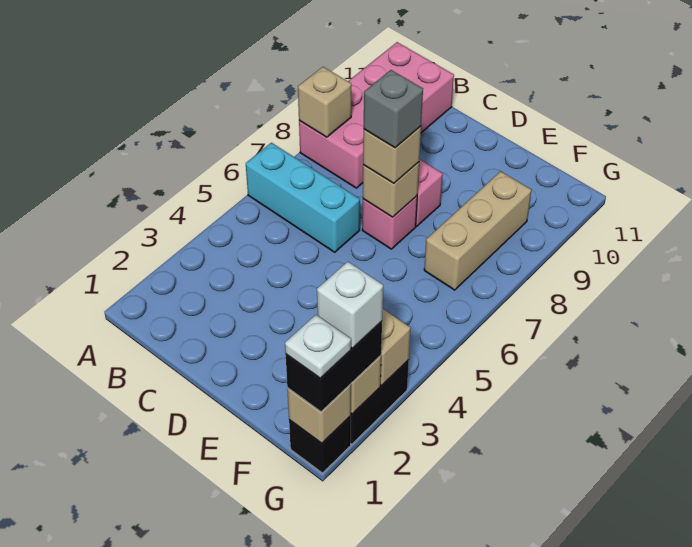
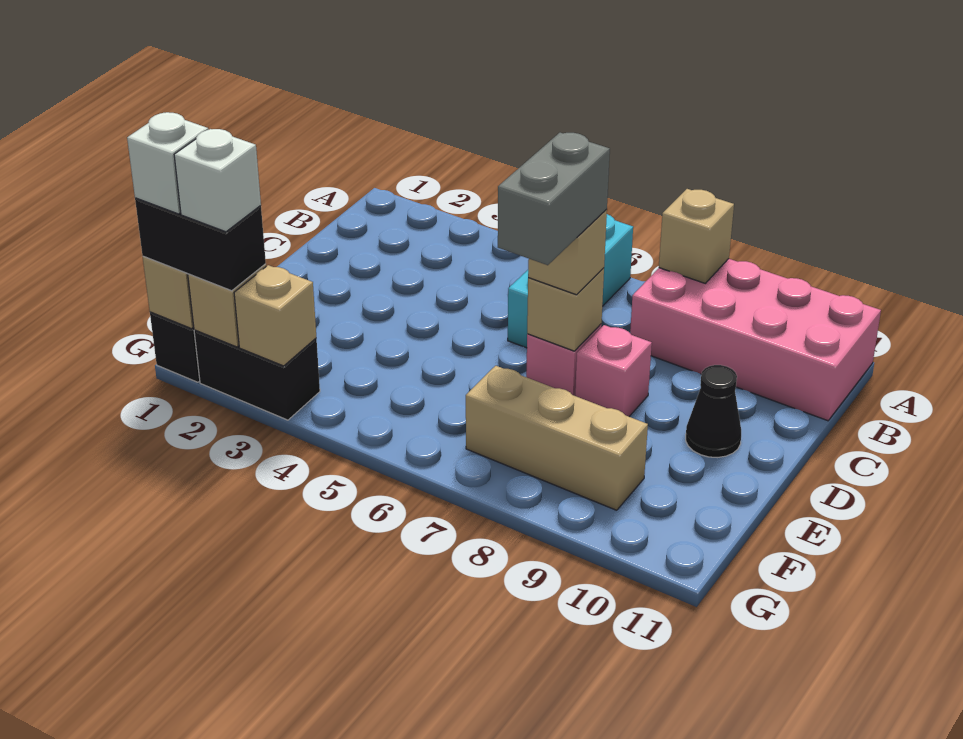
grey 1x1 brick [364,70,423,148] -> grey 1x2 brick [498,133,610,265]
none -> black 1x1 cone [686,365,741,458]
white 1x1 plate [285,315,351,378] -> white 1x1 brick [127,112,208,214]

